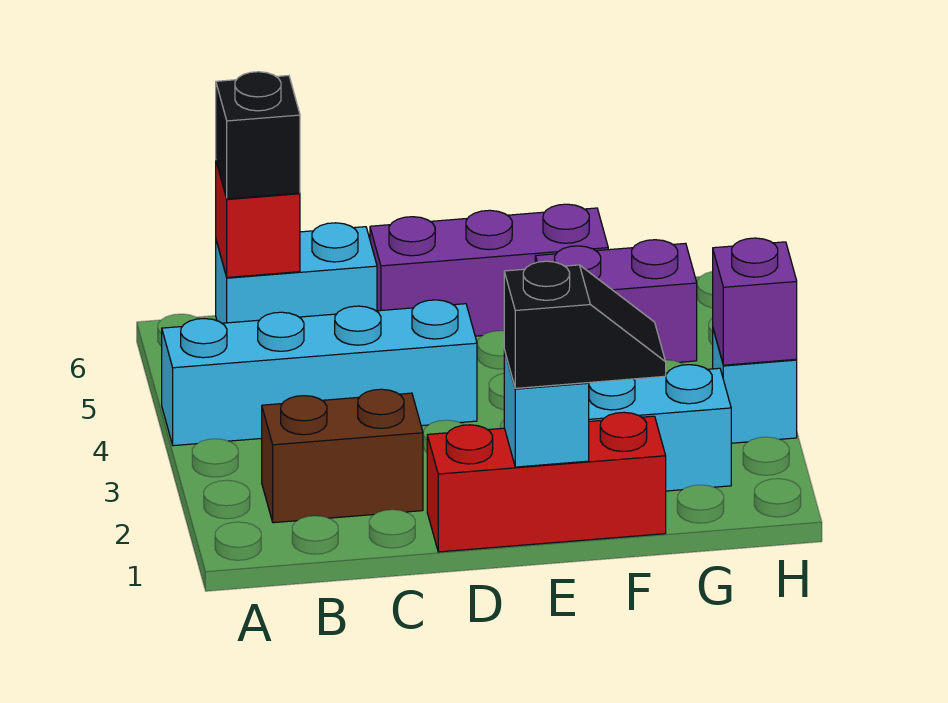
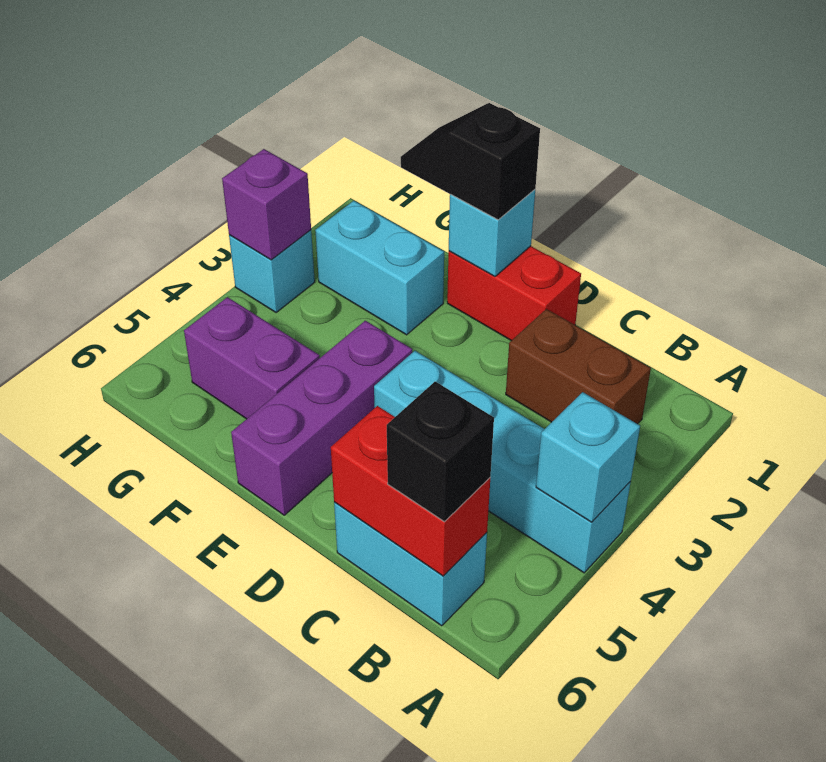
none -> cyan 1x1 brick [536,392,640,522]
red 1x1 brick [216,162,300,277] -> red 1x2 brick [331,406,490,576]
red 1x3 brick [427,412,666,552] -> red 1x2 brick [447,246,581,341]
purple 1x3 brick [370,204,608,336] -> purple 1x3 brick turned to [231,321,412,515]

